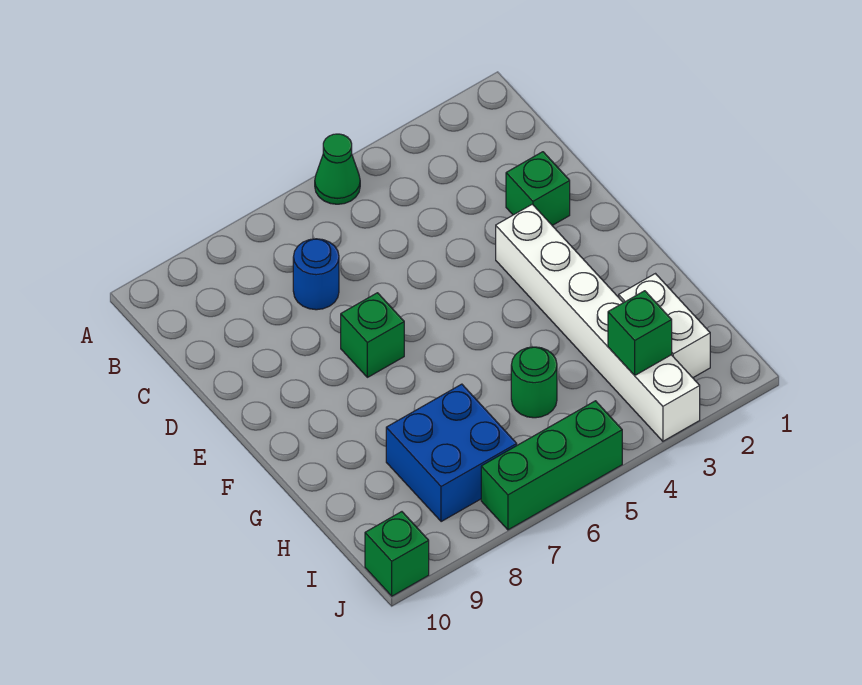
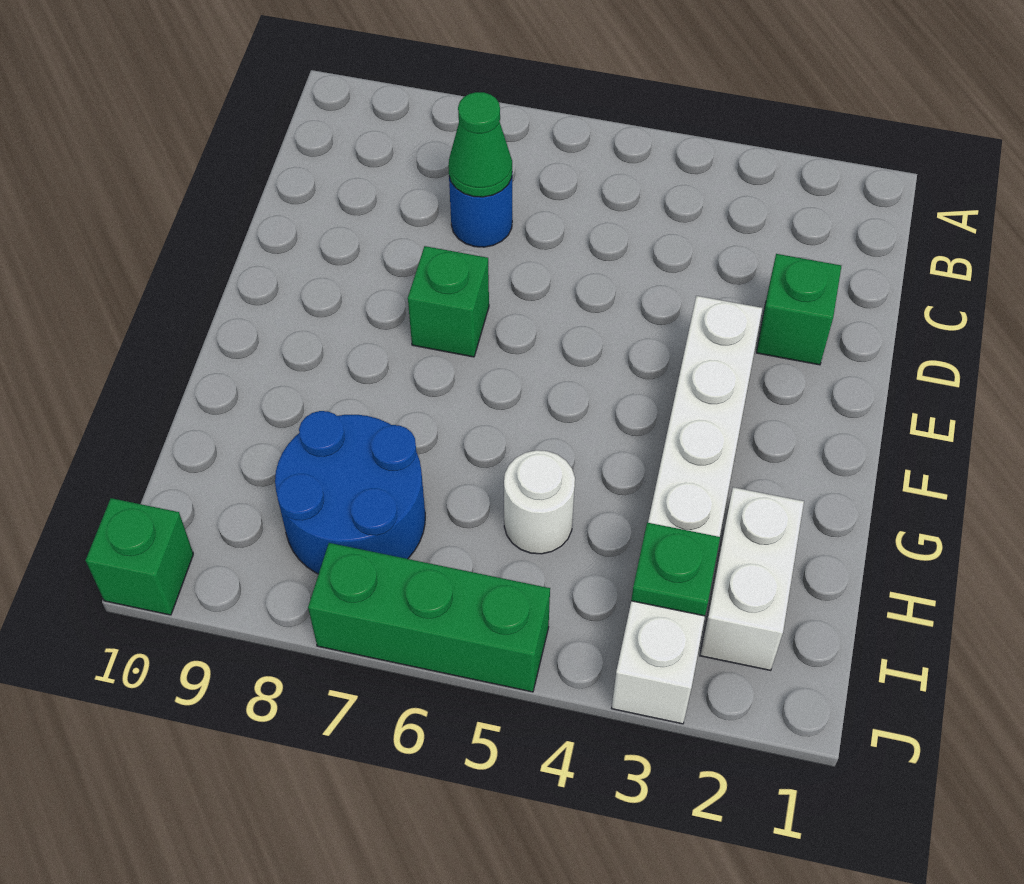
green 1x1 cone [315,134,360,204] -> green 1x1 cone moved to [448,92,512,197]
green 1x1 round brick [511,347,557,418] -> white 1x1 round brick [504,450,575,554]
blue 2x2 brick [386,384,517,522] -> blue 2x2 round brick [275,411,425,574]
green 1x1 brick [608,291,672,375] -> green 1x1 plate [631,523,720,616]

